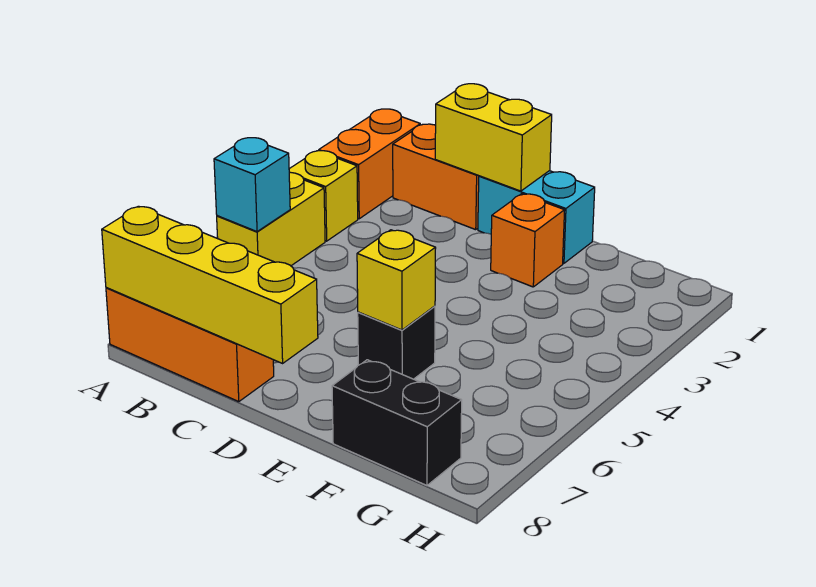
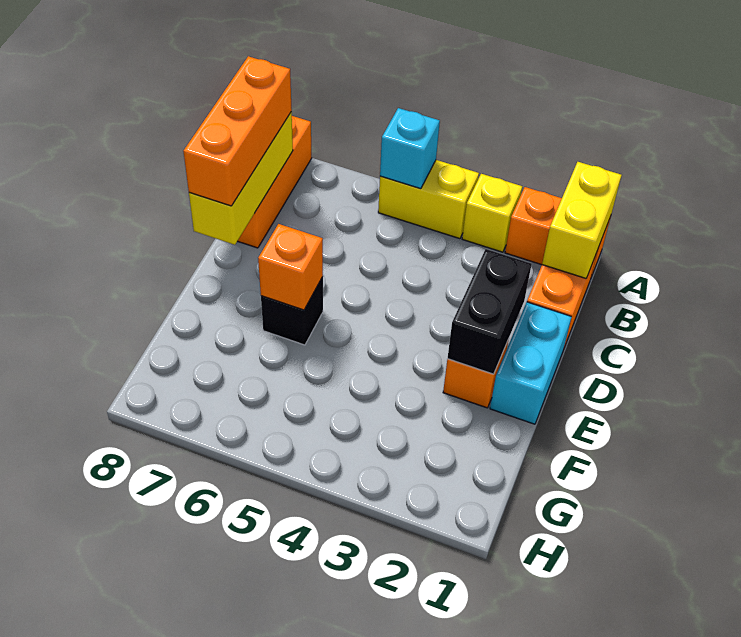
yellow 1x4 brick [102,206,318,363] -> yellow 1x3 brick [189,112,293,245]
none -> orange 1x3 brick [183,56,292,206]
yellow 1x2 brick [435,84,552,191] -> yellow 1x2 brick moved to [542,162,621,278]
yellow 1x1 brick [357,230,436,330] -> orange 1x1 brick [258,224,323,310]
black 1x2 brick [332,360,462,485] -> black 1x2 brick moved to [448,249,532,374]

